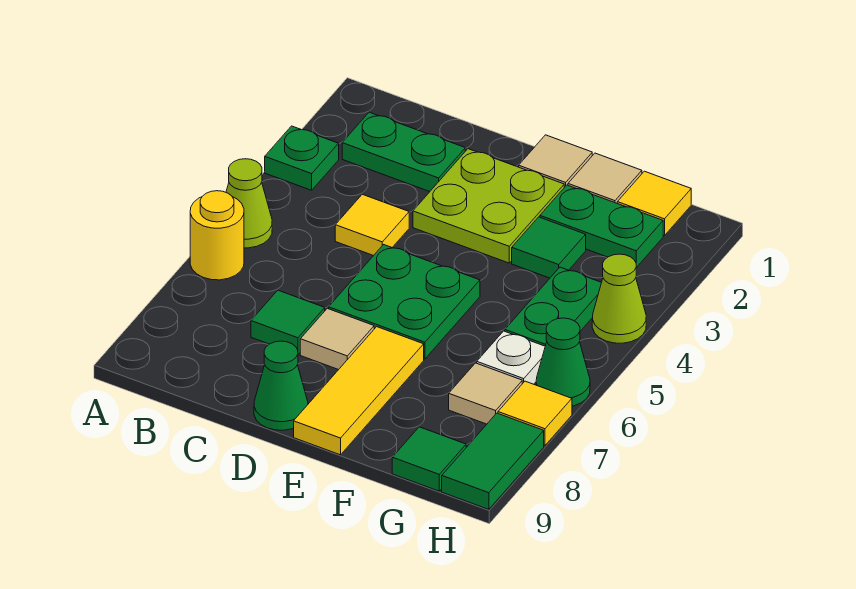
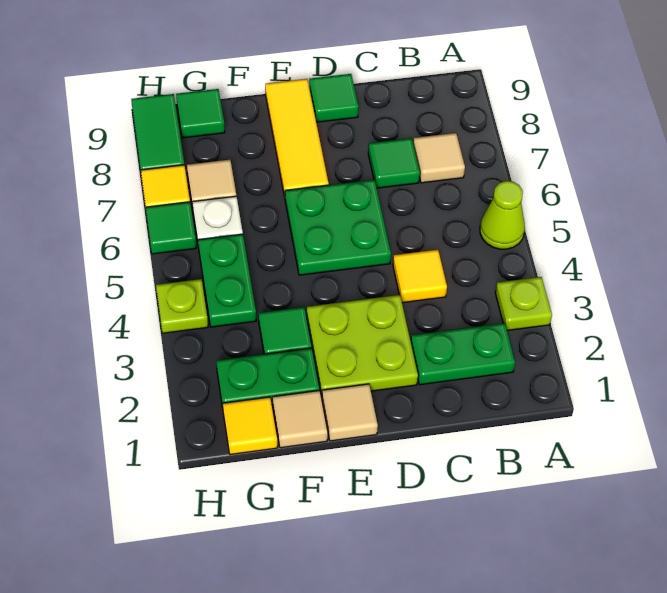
green 1x1 plate [265,126,339,190] -> lime 1x1 plate [495,277,552,330]
yellow 1x1 round brick [190,191,244,280] -> none
tan 1x1 tile [300,308,374,370] -> tan 1x1 tile moved to [413,133,465,183]
green 1x1 cone [254,341,308,430] -> green 1x1 tile [309,74,359,122]
lime 1x1 cone [592,254,646,343] -> lime 1x1 plate [156,279,208,333]
green 1x1 cone [536,318,590,406] -> green 1x1 tile [146,202,196,254]

